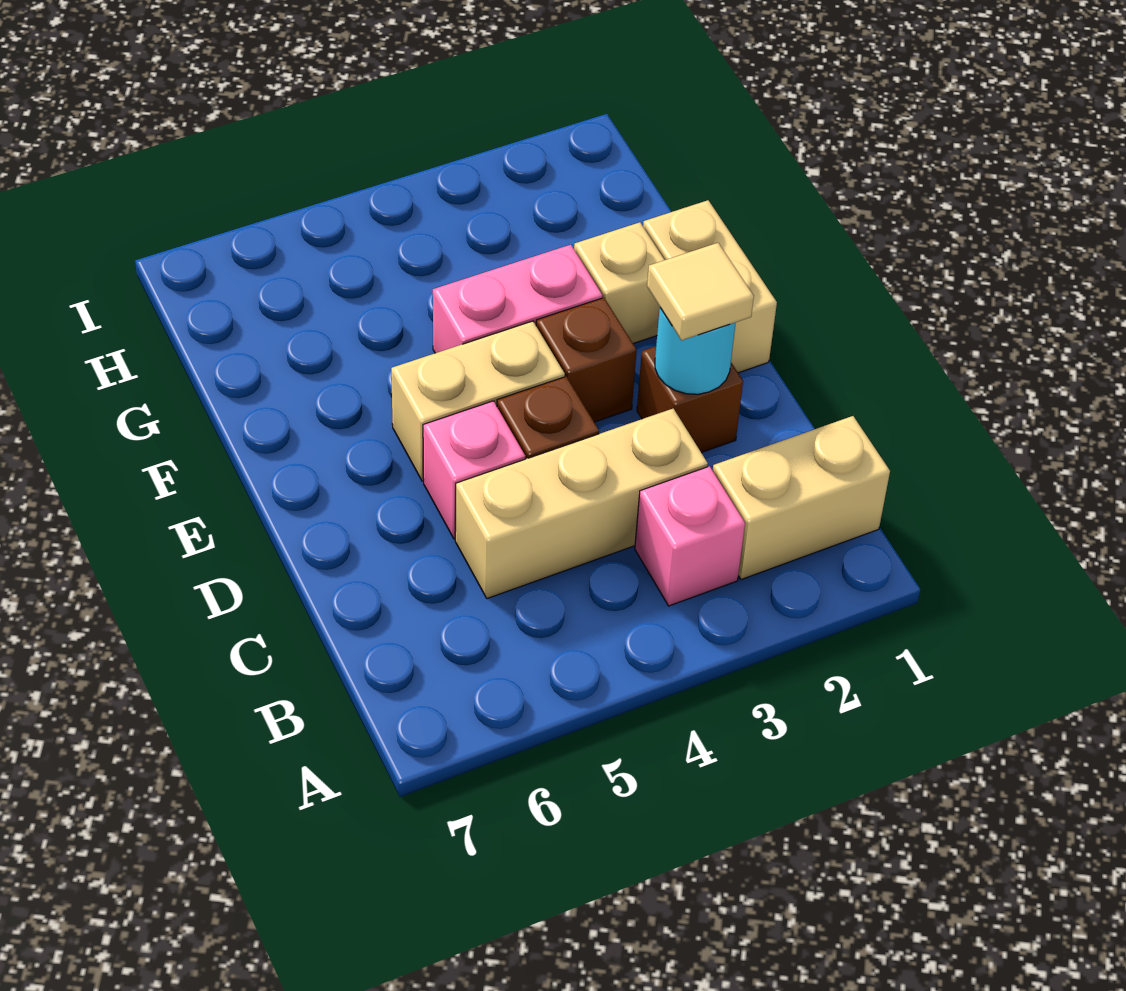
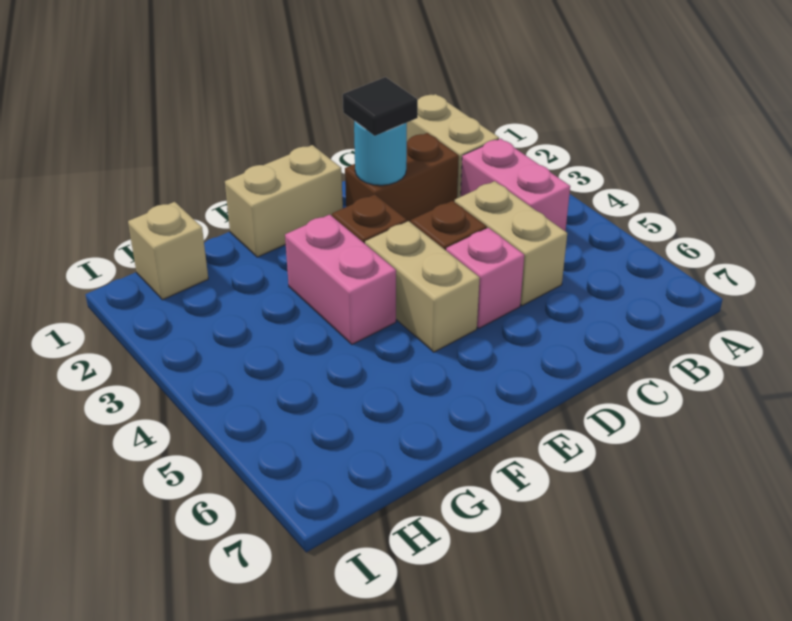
pink 1x1 brick [635,466,745,606] -> pink 1x2 brick [461,138,570,231]
tan 1x3 brick [455,409,708,599] -> tan 1x2 brick [455,181,567,306]
brown 1x1 brick [637,346,743,453] -> brown 1x2 brick [345,133,459,222]
tan 1x1 tile [647,243,754,340] -> black 1x1 tile [343,77,418,136]
tan 1x1 brick [574,222,664,344] -> tan 1x1 brick moved to [128,202,208,300]

